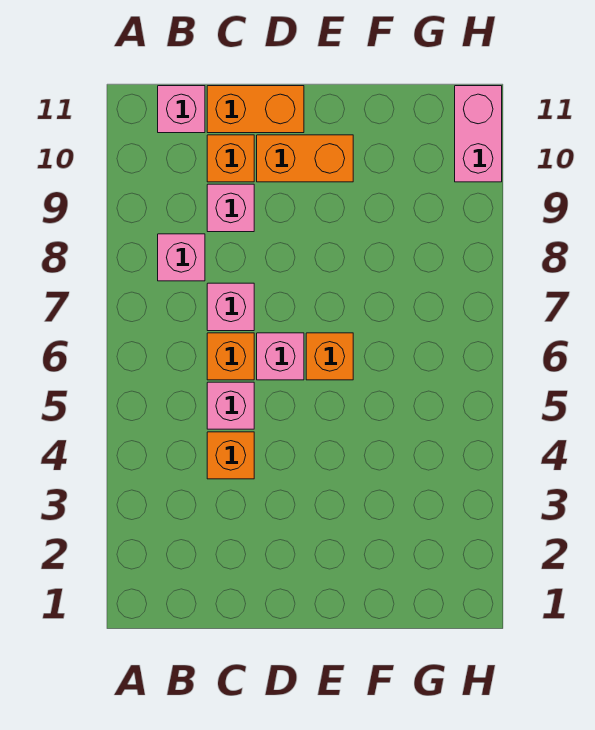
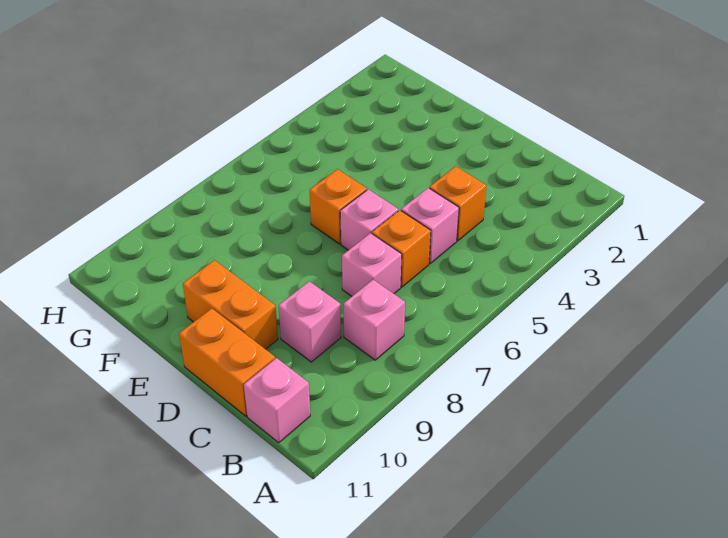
orange 1x1 brick [207,135,254,182] -> none
pink 1x2 brick [455,86,502,182] -> none

